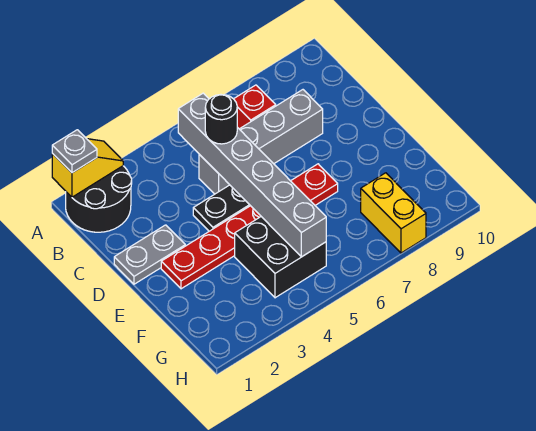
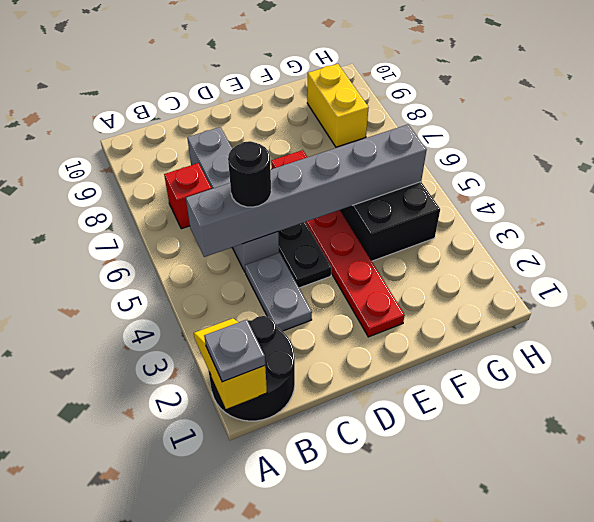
grey 1x2 plate [114,225,185,284] -> grey 1x2 plate moved to [245,253,312,331]
yellow 1x2 brick [361,173,426,253] -> yellow 1x2 brick turned to [307,64,369,147]

